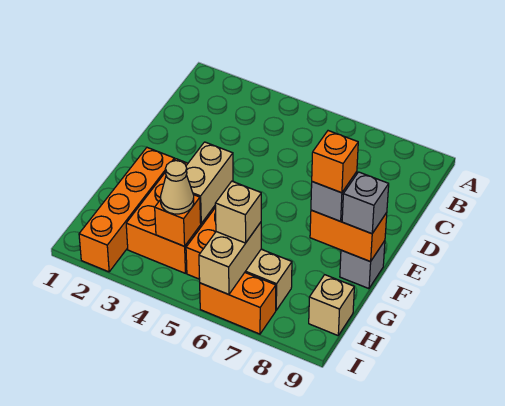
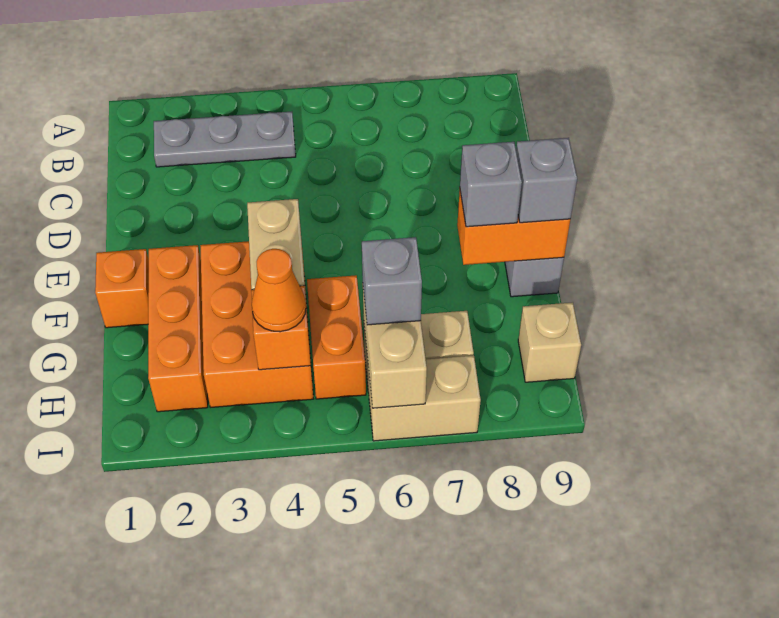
none -> grey 1x3 plate [154,112,296,167]
orange 1x4 brick [79,148,174,272] -> orange 1x3 brick [148,245,208,412]
orange 1x1 brick [312,131,358,193] -> orange 1x1 brick moved to [95,249,149,328]
tan 1x1 cone [161,161,194,214] -> orange 1x1 cone [252,249,306,332]
tan 1x1 brick [215,181,261,243] -> grey 1x1 brick [362,237,422,325]
orange 1x2 brick [200,273,276,334] -> tan 1x2 brick [368,355,481,441]

